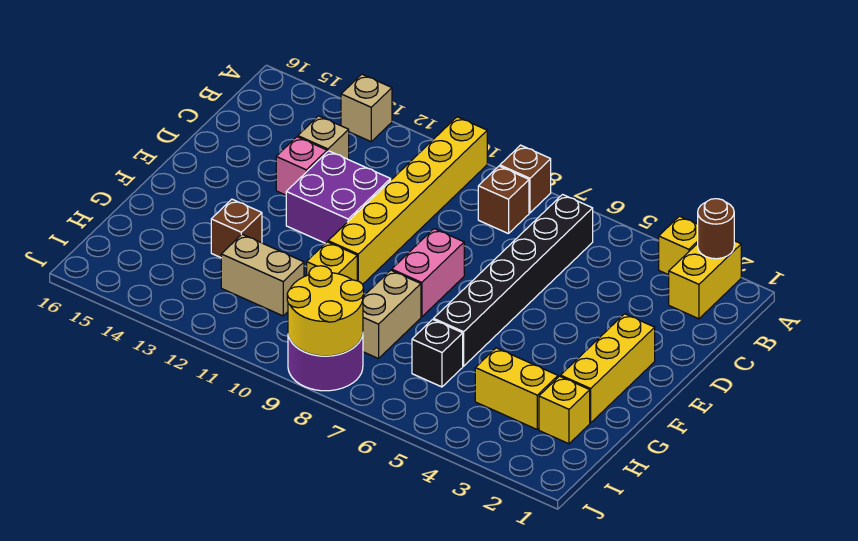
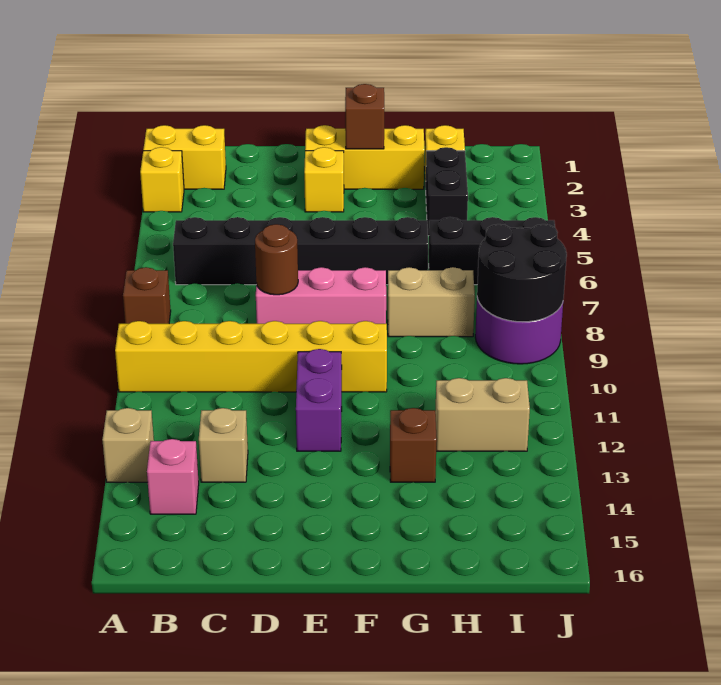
brown 1x1 round brick [698,199,734,259] -> brown 1x1 round brick moved to [255,224,298,295]
brown 1x1 brick [478,166,529,234] -> brown 1x1 brick moved to [345,84,384,149]
purple 2x2 brick [286,151,391,243] -> purple 1x2 brick [296,349,342,451]
pink 1x1 brick [276,137,327,195] -> pink 1x1 brick moved to [147,439,199,514]
pink 1x2 brick [392,229,464,317] -> pink 1x3 brick [256,267,386,324]
yellow 1x1 brick [307,242,357,281] -> yellow 1x1 brick moved to [304,147,344,212]
yellow 1x2 brick [475,348,558,429] -> black 1x2 brick [426,147,468,236]
black 1x1 brick [412,319,463,387] -> black 1x3 brick [429,217,555,285]
tan 1x2 brick [221,234,304,316] -> tan 1x2 brick turned to [435,378,530,451]
yellow 2x2 round brick [287,266,364,356] -> black 2x2 round brick [477,224,567,322]

